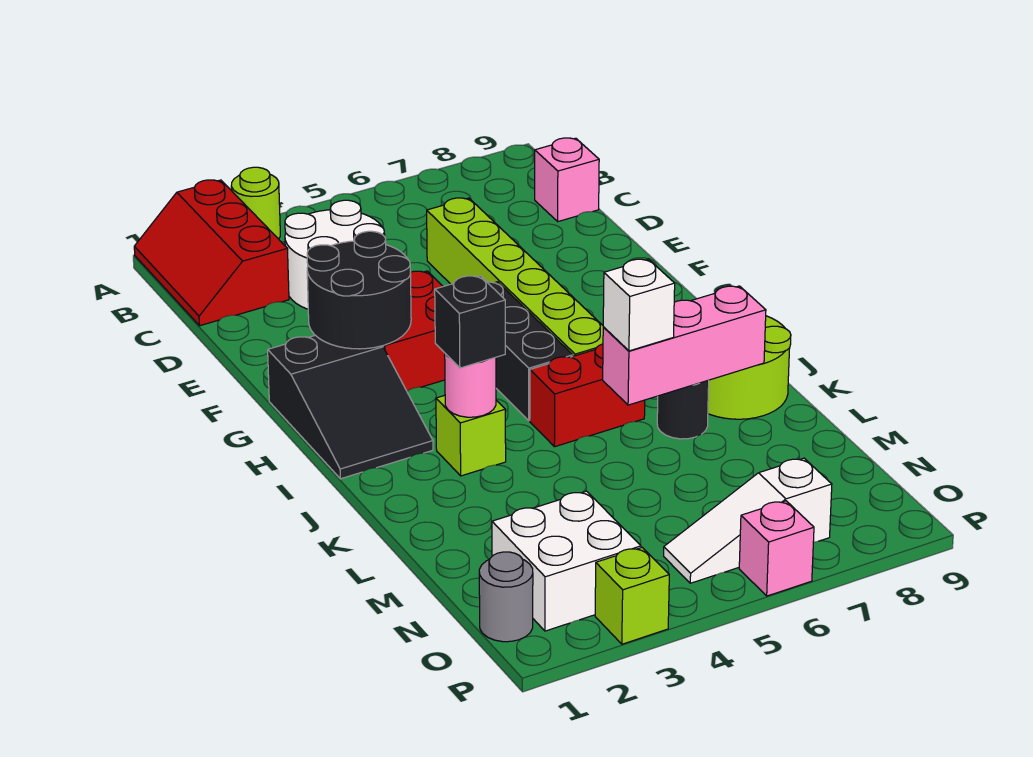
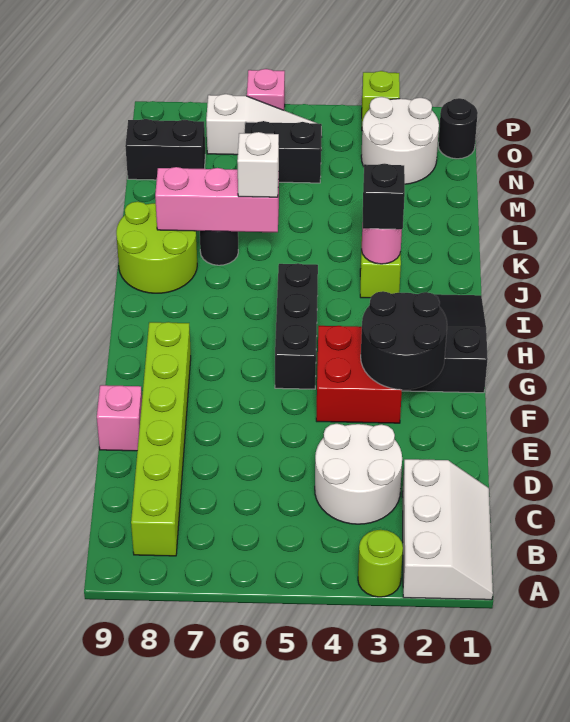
red 2x3 slope [134,180,289,326] -> white 2x3 slope [402,459,493,600]
pink 1x1 brick [535,138,599,221] -> pink 1x1 brick moved to [97,385,142,451]
lime 1x6 brick [427,198,603,356] -> lime 1x6 brick moved to [131,322,191,556]
red 1x2 brick [530,344,645,447] -> none
white 2x2 brick [492,491,641,631] -> white 2x2 round brick [361,97,439,184]
none -> black 1x2 brick [245,121,322,183]
none -> black 1x2 brick [125,119,205,180]
grey 1x1 round brick [479,552,533,642] -> black 1x1 round brick [438,98,478,159]

